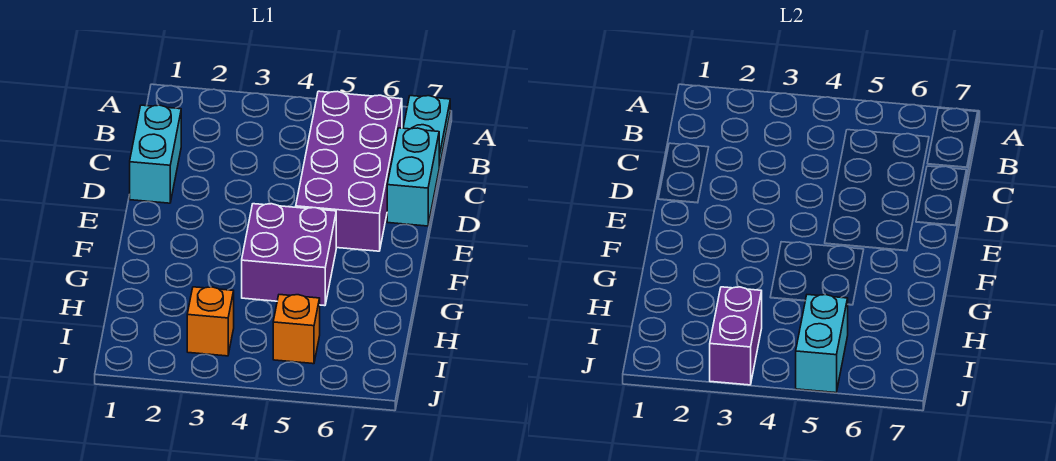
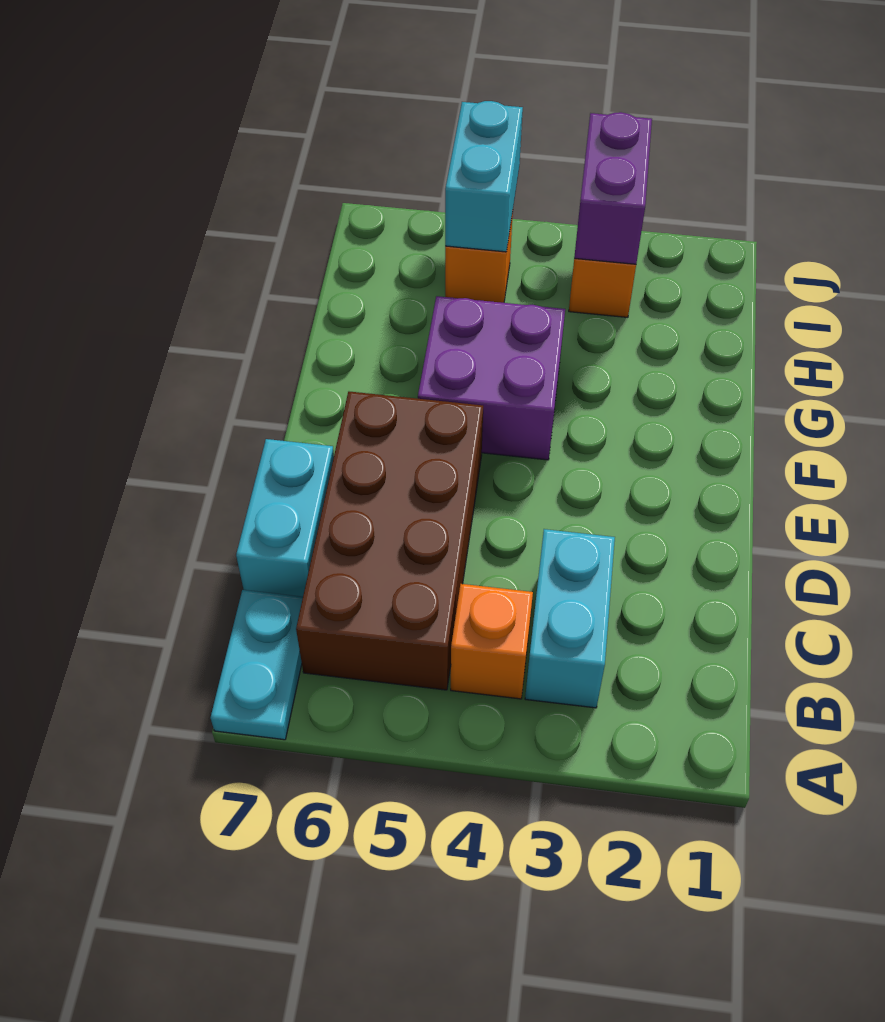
none -> orange 1x1 brick [451,584,533,699]
purple 2x4 brick [296,91,402,251] -> brown 2x4 brick [296,392,483,690]
cyan 1x2 brick [130,105,181,203] -> cyan 1x2 brick moved to [525,529,615,708]

